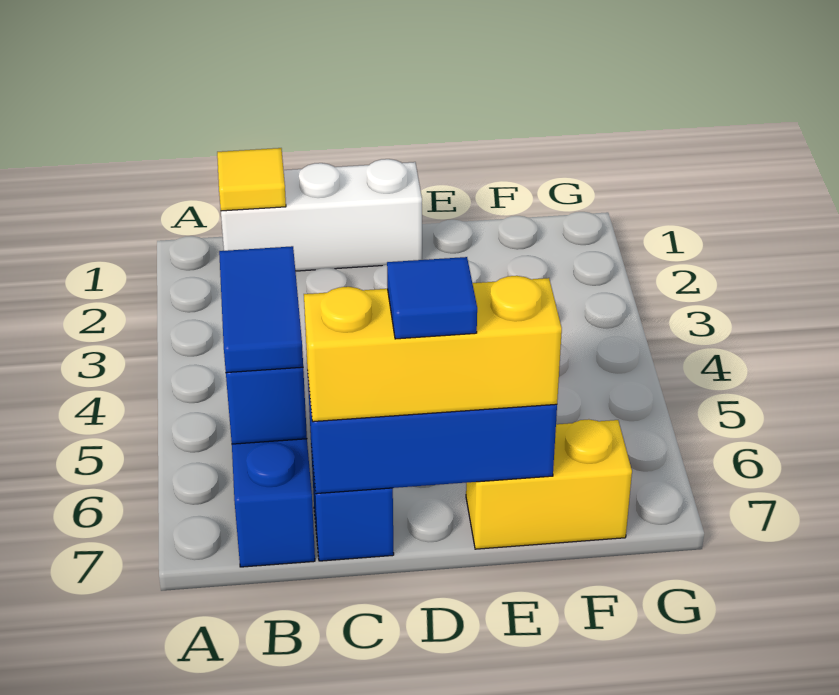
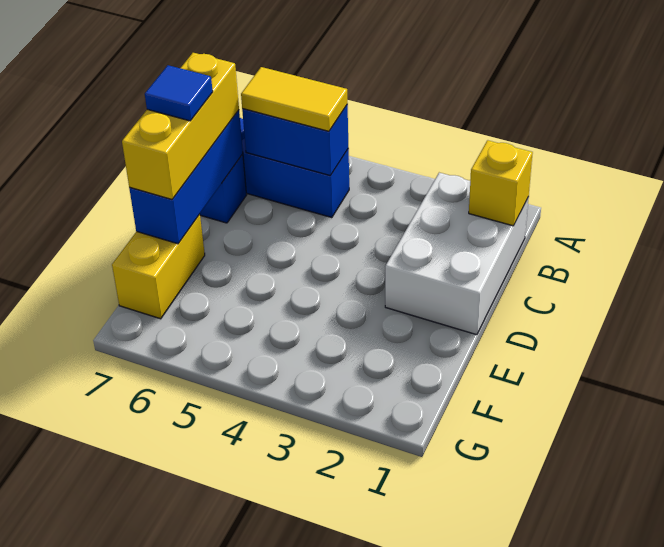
white 1x3 brick [221,159,422,271] -> white 2x3 brick [385,173,529,335]
yellow 1x1 tile [217,148,286,211] -> yellow 1x1 brick [469,140,533,226]
blue 1x2 tile [219,246,303,373] -> yellow 1x2 tile [241,67,348,131]

